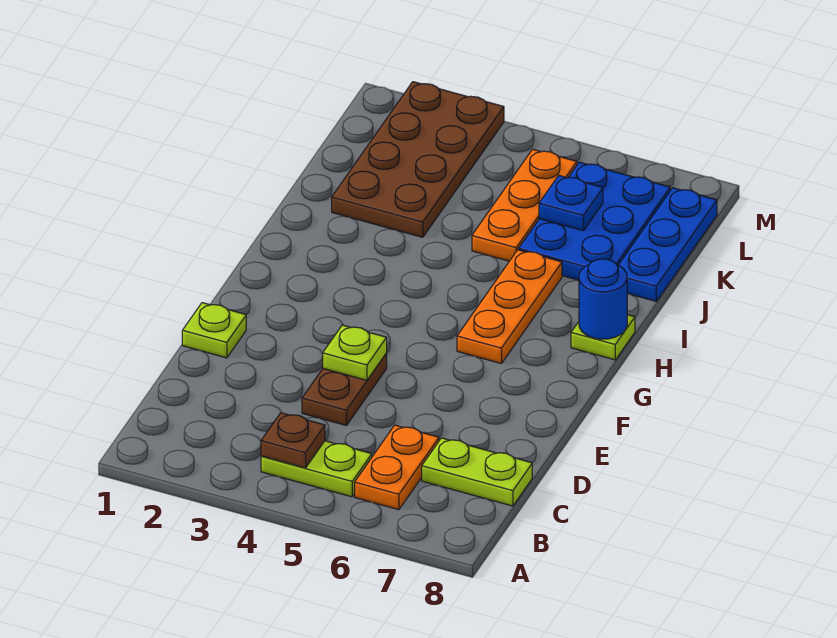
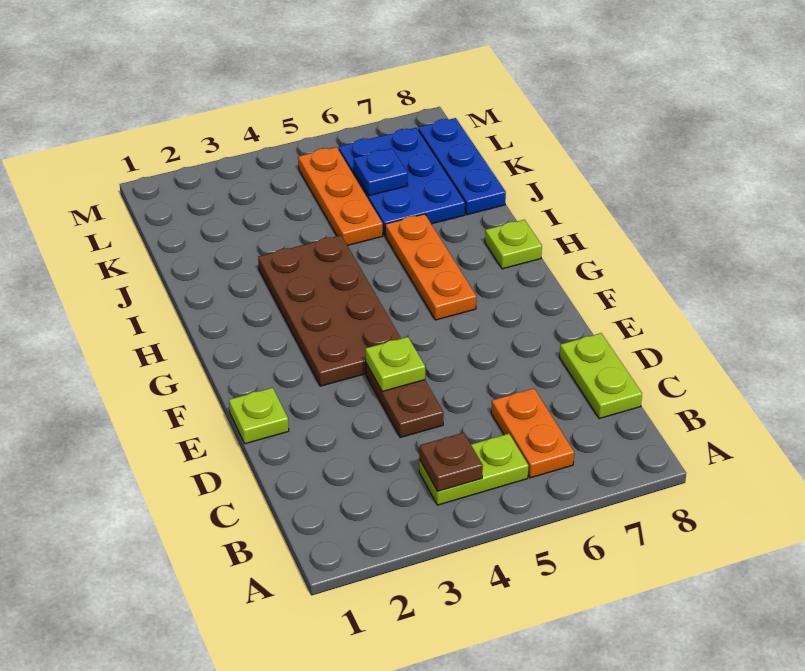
lime 1x2 plate [422,438,532,506] -> lime 1x2 plate turned to [560,333,642,419]
blue 1x1 round brick [579,259,627,339] -> none
brown 2x4 plate [332,82,504,237] -> brown 2x4 plate moved to [258,235,401,386]

